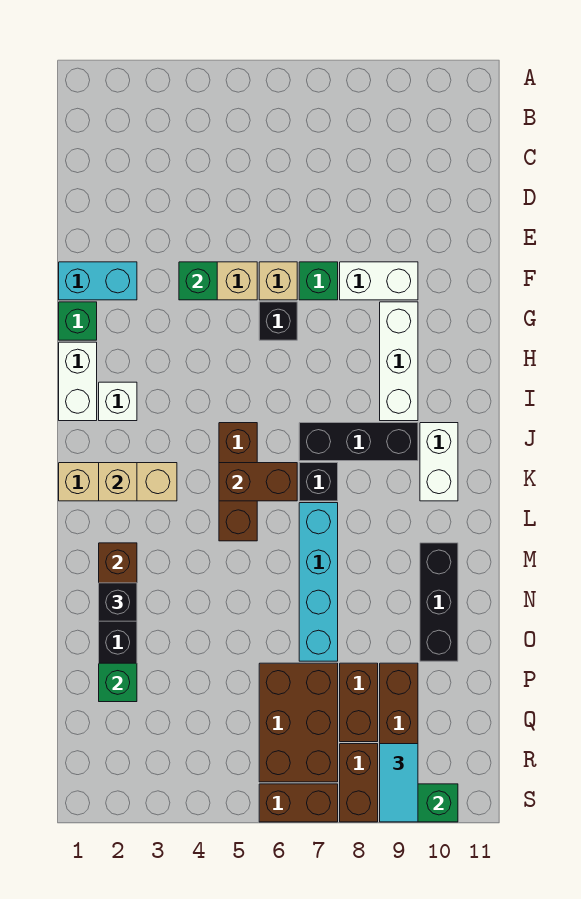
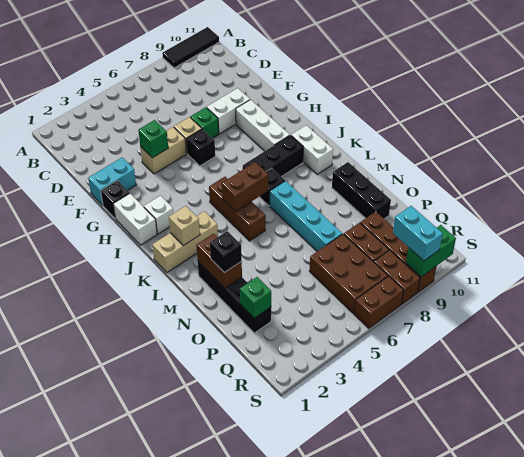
none -> black 1x3 tile [162,27,219,68]
green 1x1 brick [59,302,97,340] -> black 1x1 brick [101,180,130,218]
cyan 1x2 tile [380,744,418,822] -> cyan 1x2 brick [393,206,443,261]

